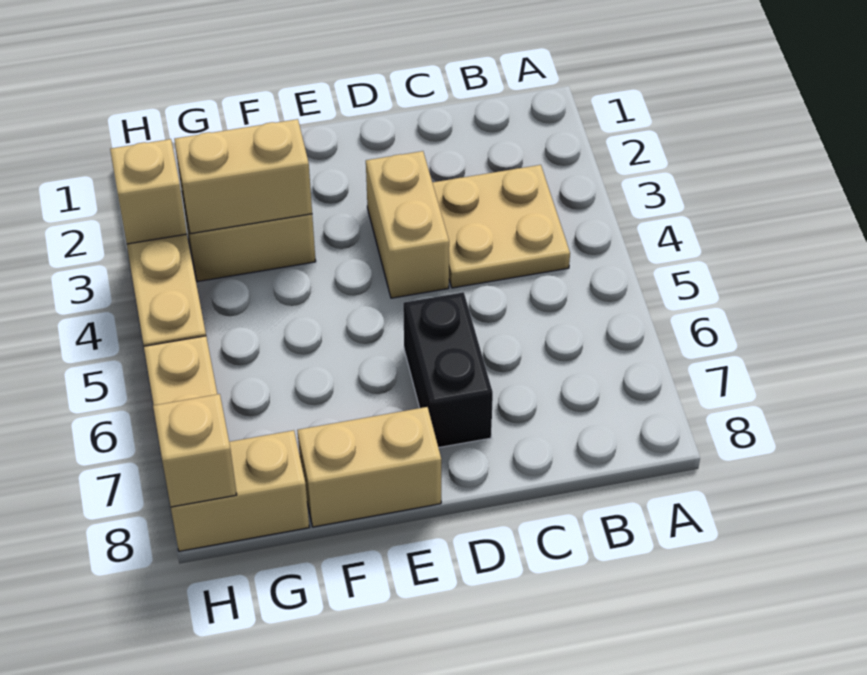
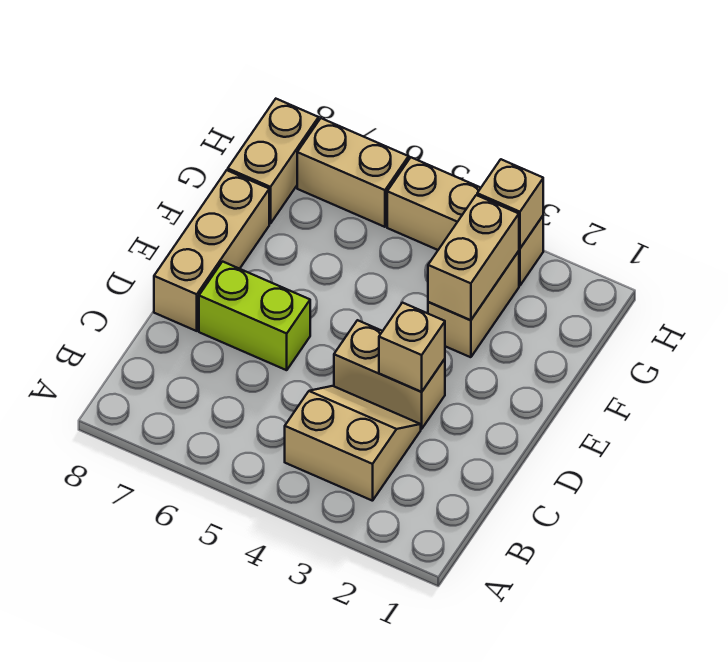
tan 2x2 plate [432,165,570,288] -> tan 2x2 slope [285,386,421,501]
black 1x2 brick [403,292,493,448] -> lime 1x2 brick [199,262,310,370]
tan 1x2 brick [297,407,441,527] -> tan 1x3 brick [154,170,269,331]
tan 1x1 brick [153,394,237,507] -> tan 1x1 brick moved to [379,303,445,392]

